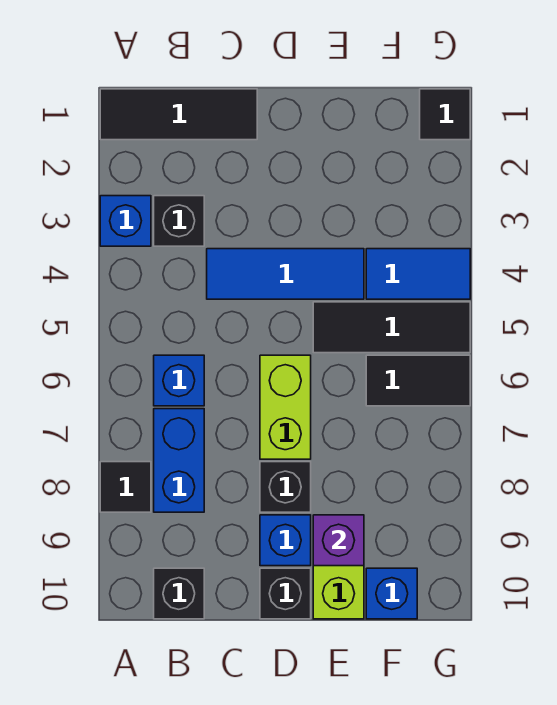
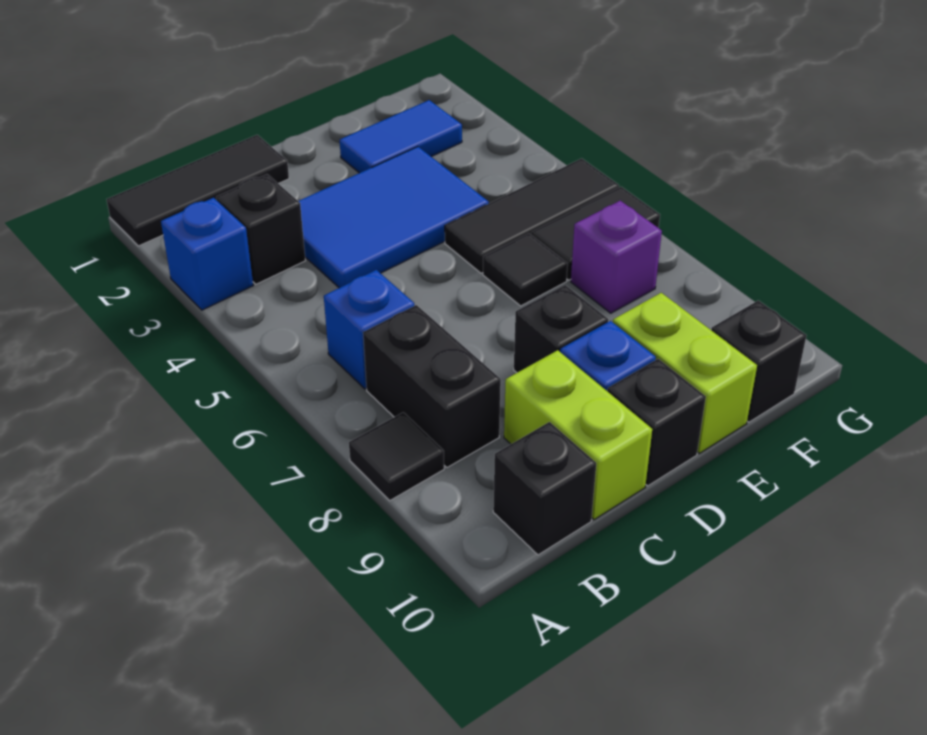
blue 1x2 brick [154,409,204,512] -> black 1x2 brick [363,305,501,467]
blue 1x3 tile [207,249,364,299] -> blue 2x3 tile [299,147,489,288]
lime 1x2 brick [260,355,311,459] -> lime 1x2 brick moved to [504,350,652,520]
purple 1x1 brick [313,515,364,566] -> purple 1x1 brick moved to [571,201,662,313]
blue 1x2 tile [366,249,470,299] -> blue 1x2 tile moved to [340,100,462,173]
blue 1x1 brick [366,568,417,619] -> black 1x1 brick [711,300,806,422]
black 1x1 tile [420,89,470,140] -> black 1x1 tile moved to [483,233,568,306]

